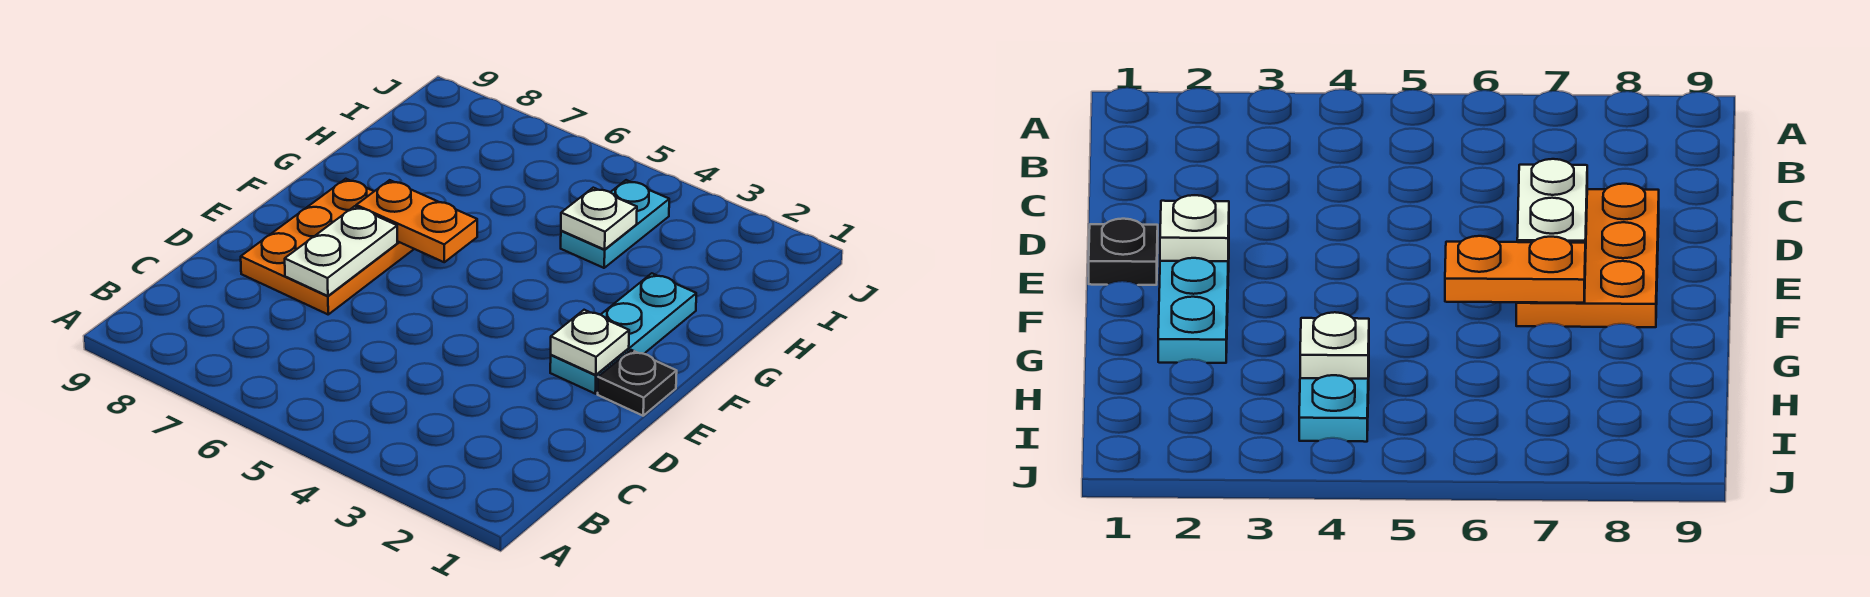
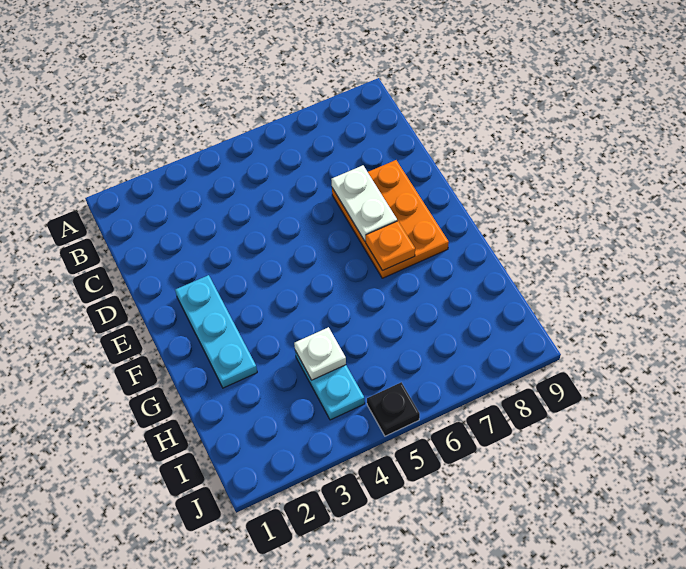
black 1x1 plate [598,350,677,416] -> black 1x1 plate moved to [367,382,420,436]
white 1x1 plate [551,310,629,375] -> none
orange 1x2 plate [356,180,477,262] -> orange 1x1 plate [366,221,415,271]

